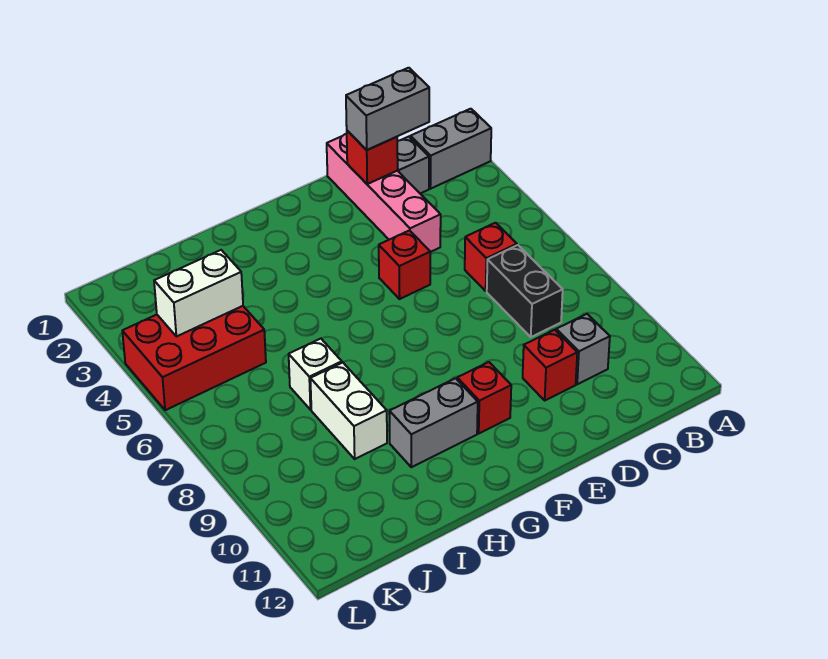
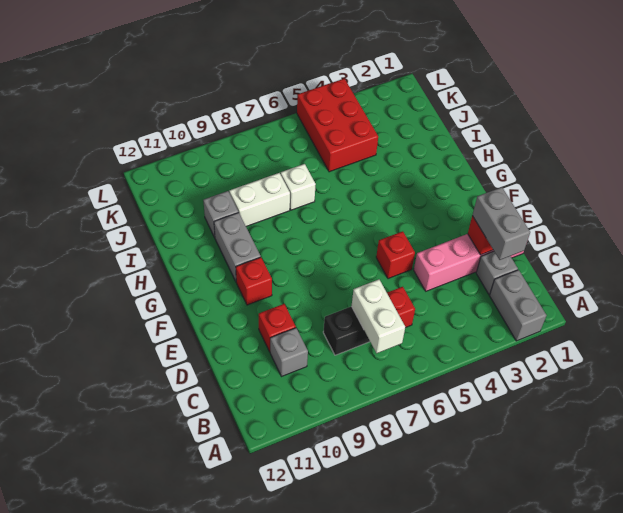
none -> grey 1x1 brick [203,191,238,237]
white 1x2 brick [154,250,243,336] -> white 1x2 brick moved to [352,279,405,353]

